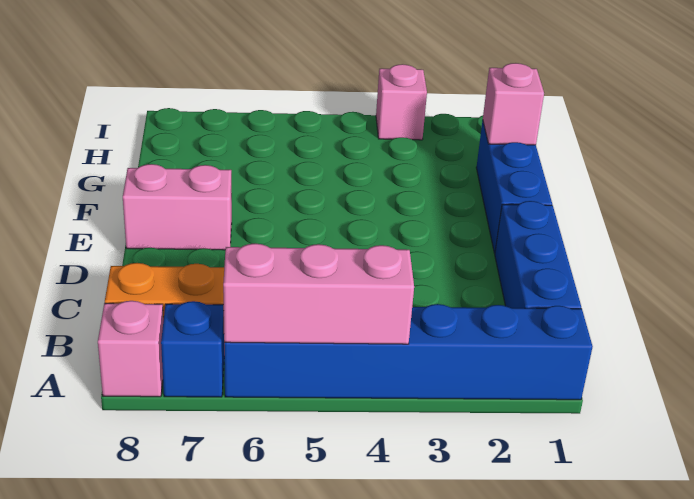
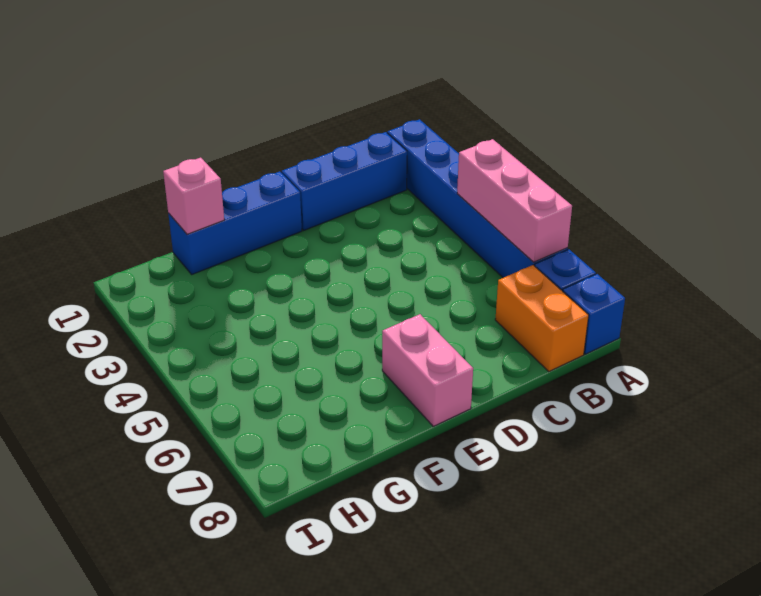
pink 1x1 brick [98,301,163,397] -> blue 1x1 brick [563,274,625,354]
pink 1x1 brick [376,64,427,140] -> none

